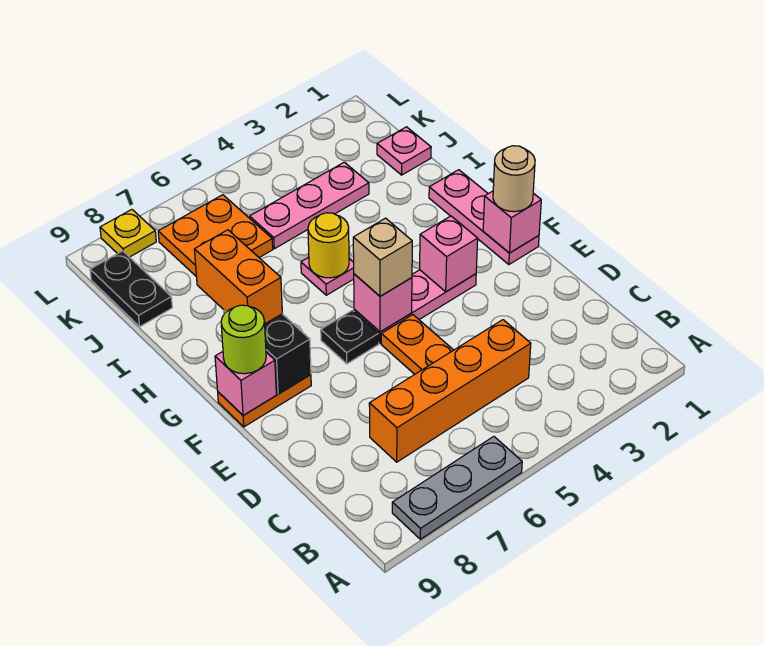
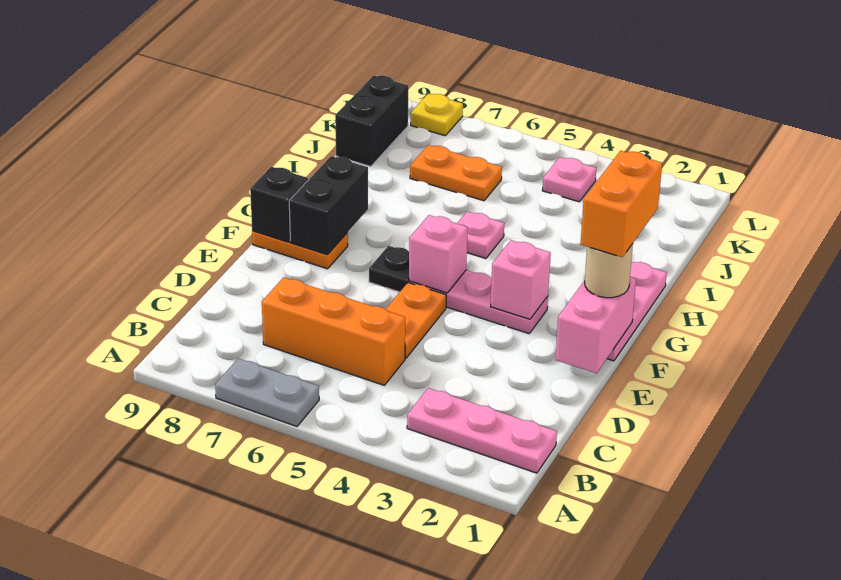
grey 1x3 plate [392,437,522,539] -> grey 1x2 plate [215,358,319,426]
orange 1x4 brick [369,320,531,462] -> orange 1x3 brick [262,277,405,385]
pink 1x1 brick [483,191,541,253] -> pink 1x2 brick [555,277,636,373]
tan 1x1 brick [353,218,412,296] -> none
pink 1x1 brick [215,352,276,415] -> black 1x1 brick [250,167,308,242]
lime 1x1 round brick [221,305,266,374] -> none
orange 1x2 brick [194,230,282,324] -> orange 1x2 brick moved to [581,151,662,257]
yellow 1x1 round brick [308,213,349,278] -> none
pink 1x1 plate [377,127,431,175] -> pink 1x1 plate moved to [542,157,596,202]
pink 1x3 plate [250,162,369,249] -> pink 1x3 plate moved to [407,388,557,473]
orange 2x2 plate [158,195,273,276] -> orange 1x2 plate [410,145,502,201]
black 1x2 plate [90,251,172,326] -> black 1x2 brick [335,75,408,167]

